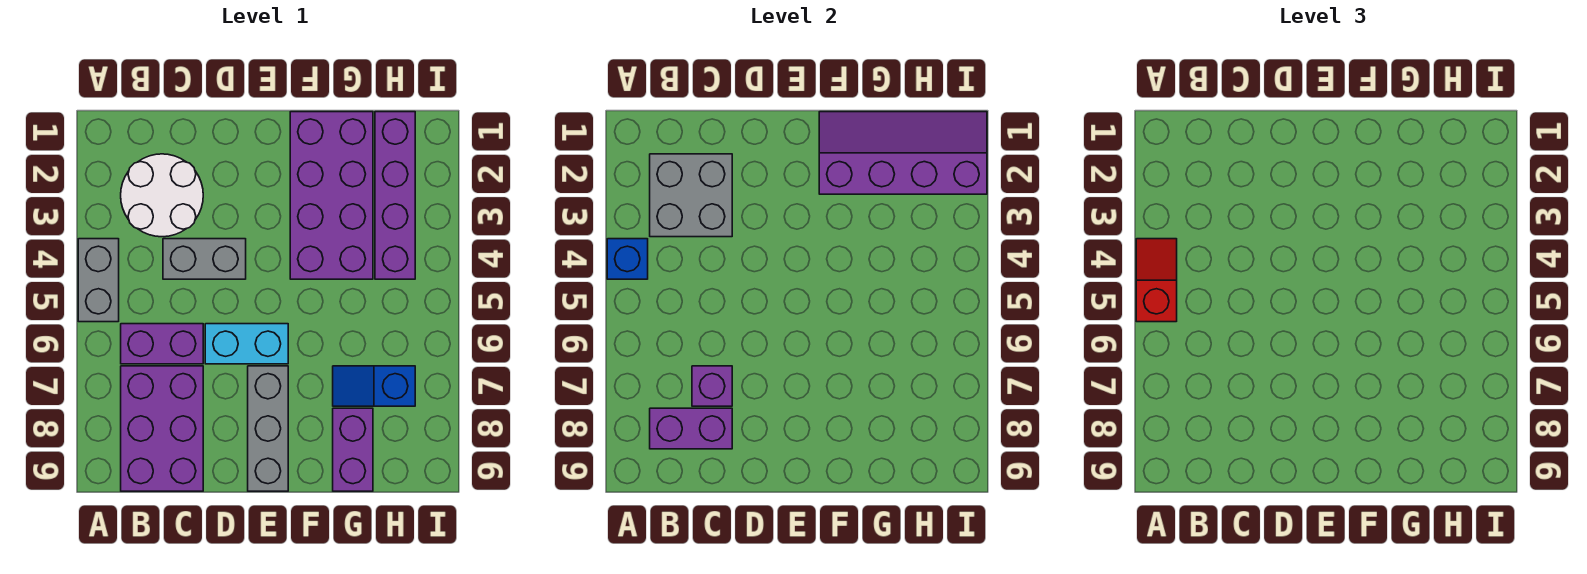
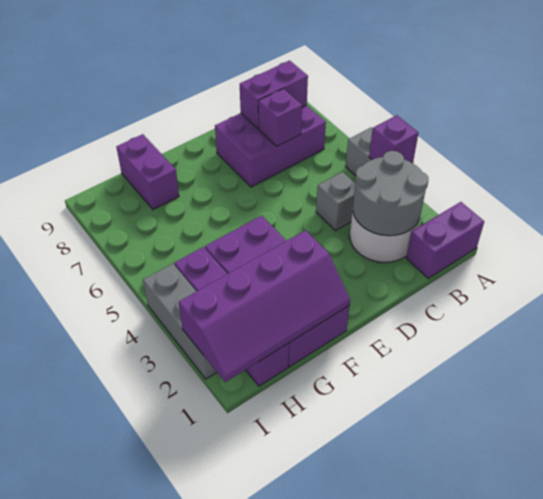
blue 1x1 brick [607,239,648,279] -> purple 1x1 brick [369,115,418,163]
red 1x2 slope [1136,239,1177,322] -> none
grey 2x2 brick [650,154,732,237] -> grey 2x2 round brick [353,151,428,236]
purple 1x2 brick [121,324,203,364] -> purple 1x2 brick moved to [406,202,484,278]
purple 2x3 brick [121,366,203,491] -> purple 2x3 brick turned to [215,105,326,187]
grey 1x2 brick [163,239,246,279] -> grey 1x1 brick [316,172,355,231]
cyan 1x2 brick [205,324,288,364] -> none
grey 1x3 brick [248,366,288,491] -> grey 1x3 brick moved to [143,263,217,379]
blue 1x2 slope [333,366,415,406] -> none

